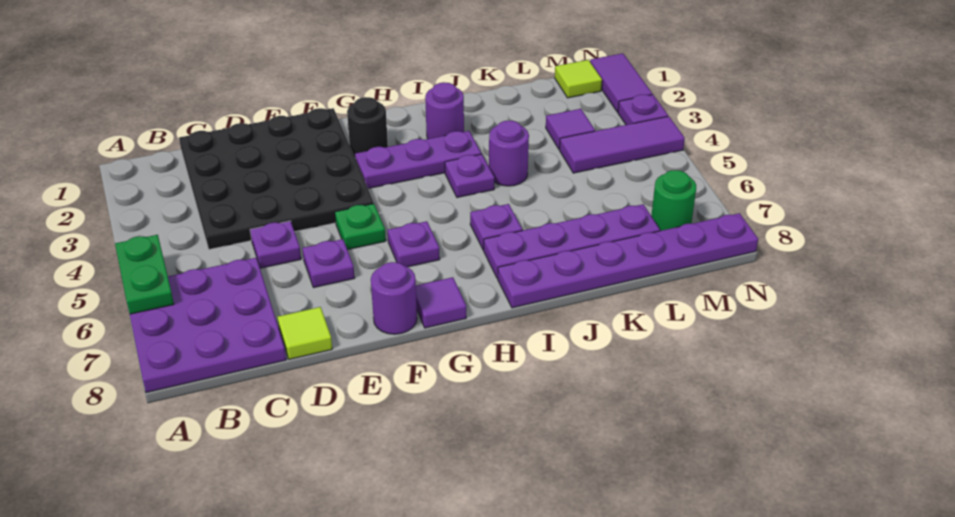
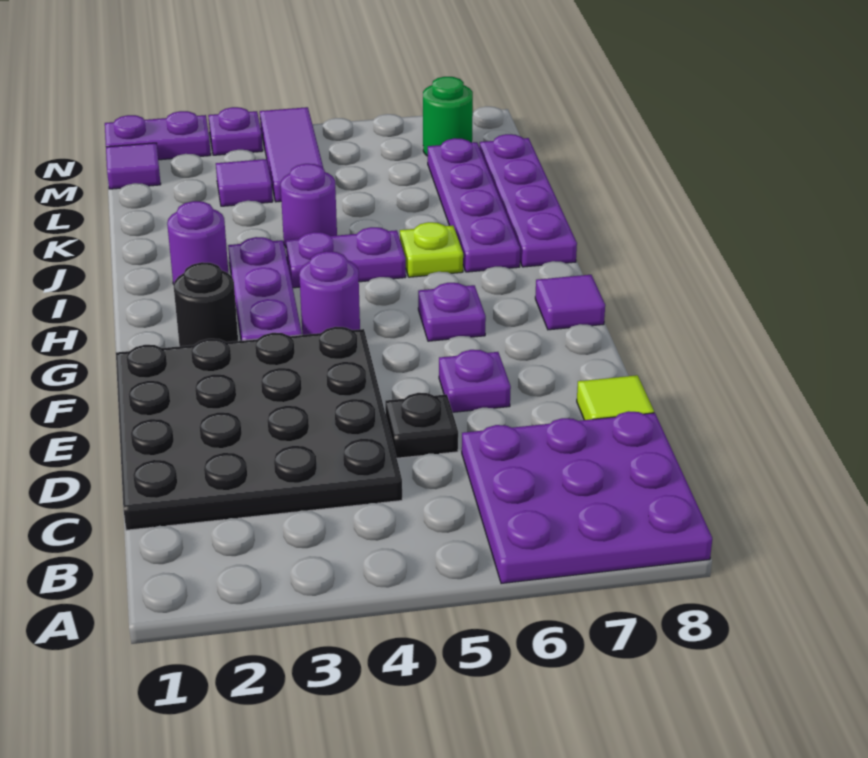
green 1x2 plate [115,235,174,314] -> none
purple 1x1 plate [250,221,301,268] -> black 1x1 plate [385,393,458,458]
green 1x1 plate [335,204,386,250] -> none
purple 1x1 round brick [371,262,417,334] -> purple 1x1 round brick moved to [299,251,360,335]
purple 1x1 plate [445,154,494,197] -> purple 1x2 plate [286,227,406,288]
purple 1x1 plate [470,204,522,250] -> lime 1x1 plate [400,222,463,277]
purple 1x6 plate [498,213,758,308] -> purple 1x4 plate [480,134,577,267]
lime 1x1 tile [555,60,602,98] -> purple 1x1 tile [106,143,161,189]
purple 1x2 tile [590,53,652,112] -> purple 1x2 plate [105,111,211,160]

